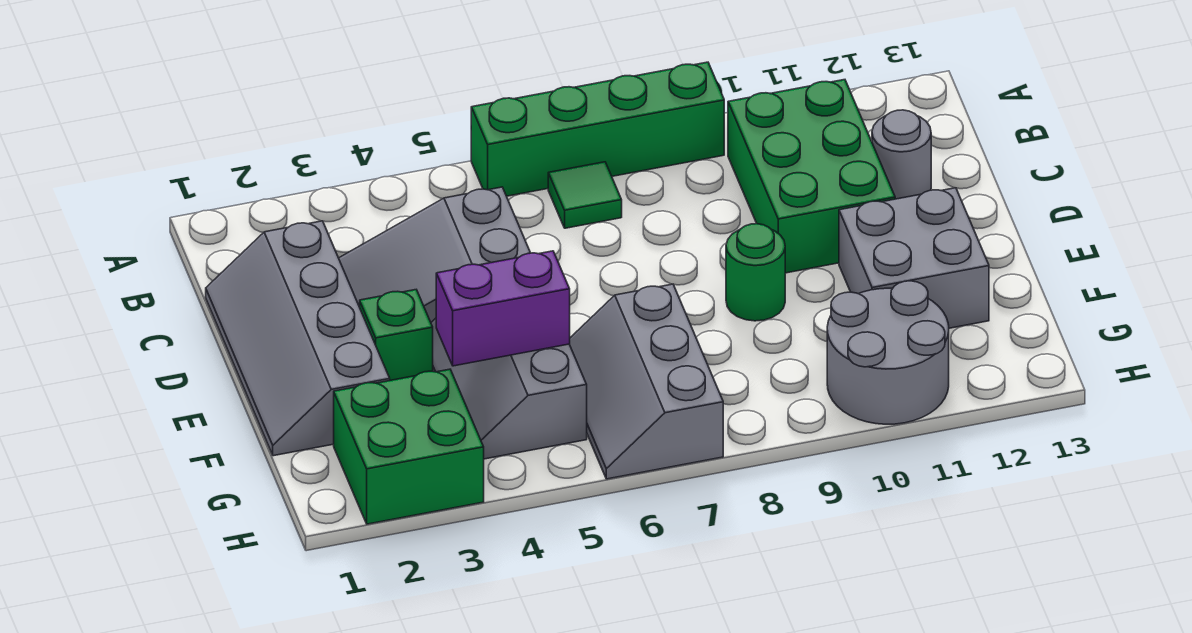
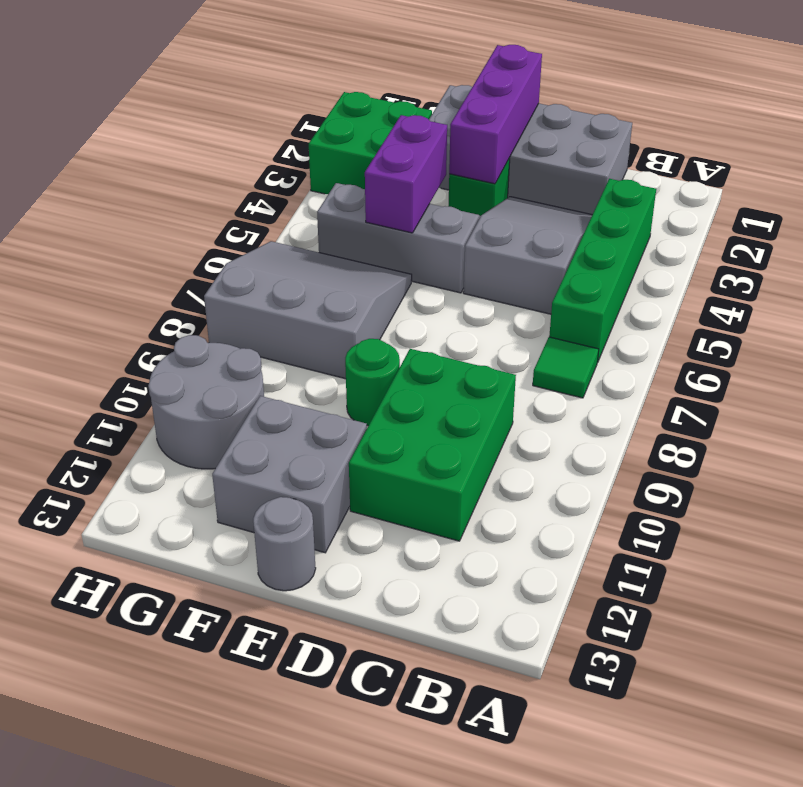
green 1x4 brick [471,62,724,196] -> green 1x4 brick moved to [549,179,656,362]
green 2x3 brick [728,80,895,273] -> green 2x3 brick turned to [349,349,516,541]
grey 2x4 slope [206,221,390,456] -> grey 2x4 brick [429,85,632,215]
grey 1x1 round brick [872,110,931,199] -> grey 1x1 round brick moved to [253,497,316,591]
none -> purple 1x3 brick [449,45,542,184]
grey 2x3 slope [570,284,723,479] -> grey 3x3 slope [204,241,412,379]

